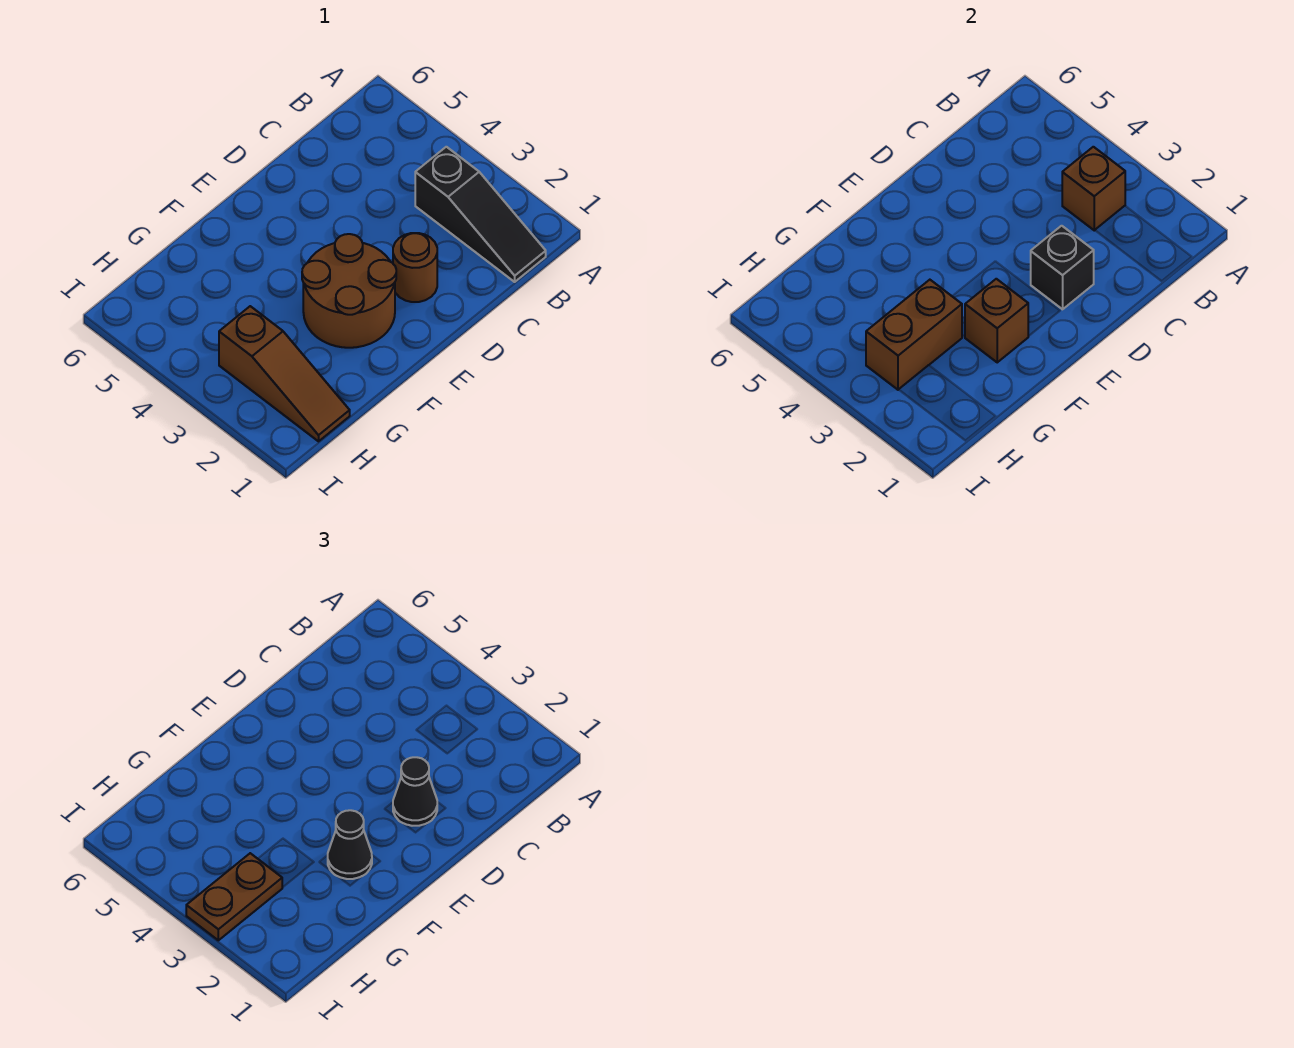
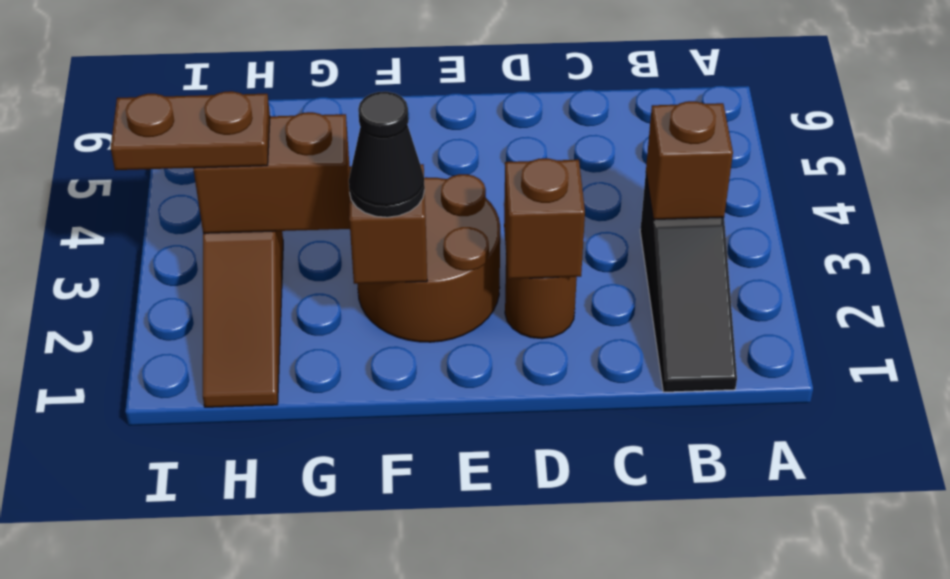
black 1x1 brick [1031,226,1094,309] -> brown 1x1 brick [504,158,585,279]
black 1x1 cone [393,757,437,826] -> none

